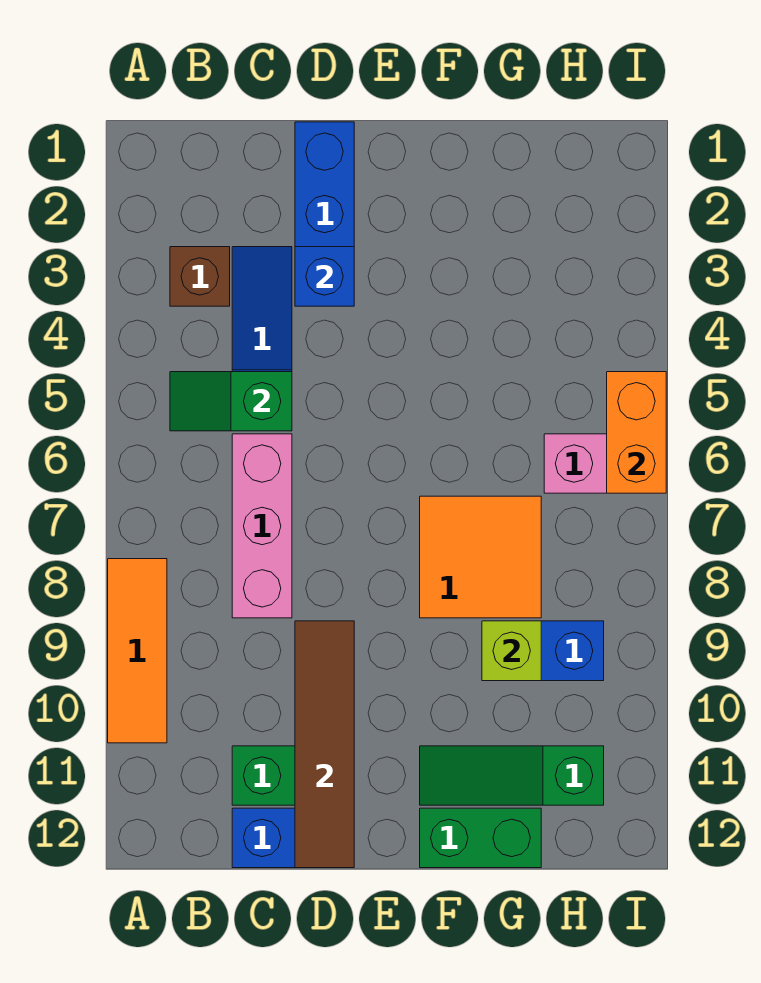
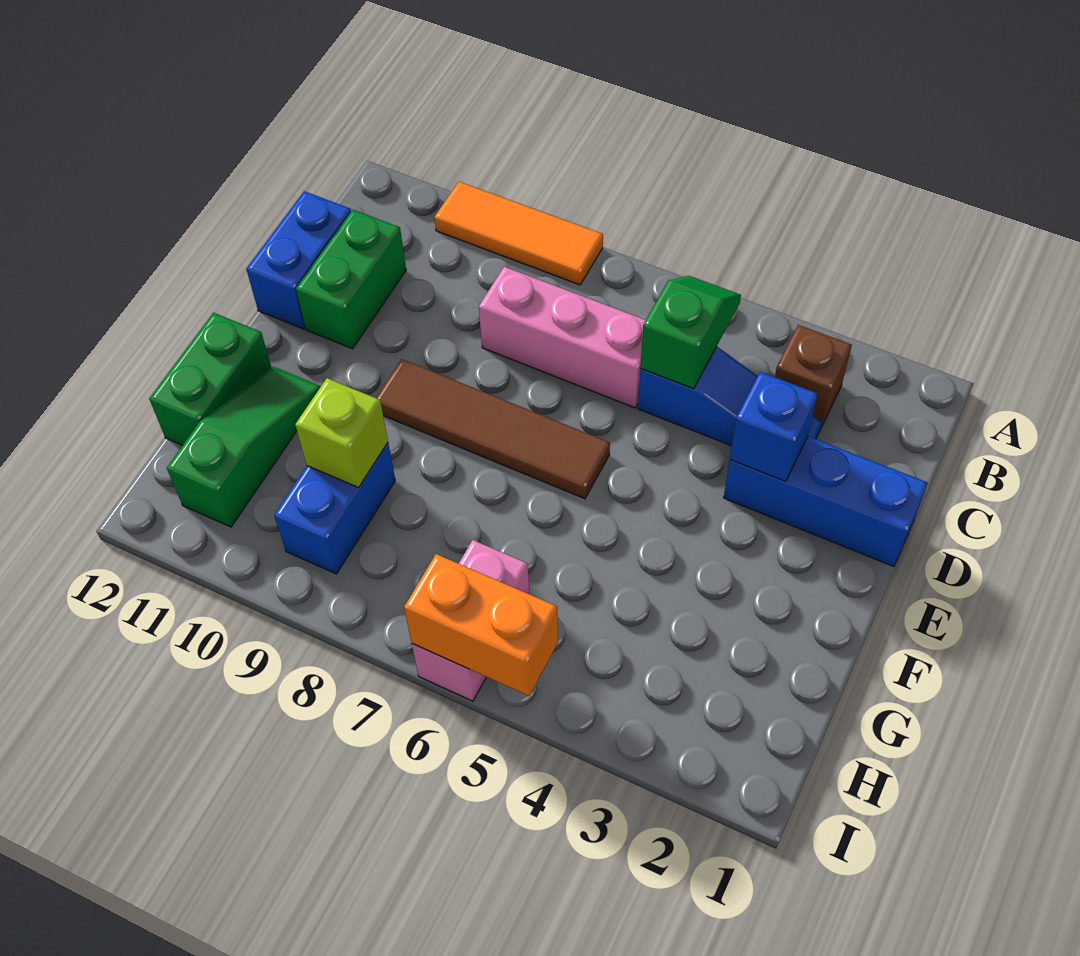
brown 1x4 tile [295,621,354,868] -> brown 1x4 tile moved to [376,359,610,499]
orange 2x2 tile [420,496,541,618] -> none

